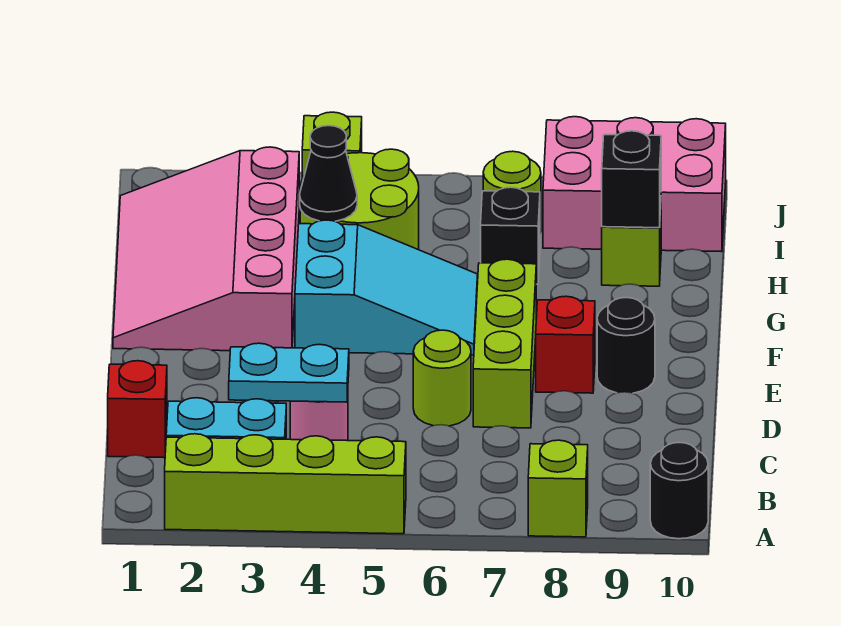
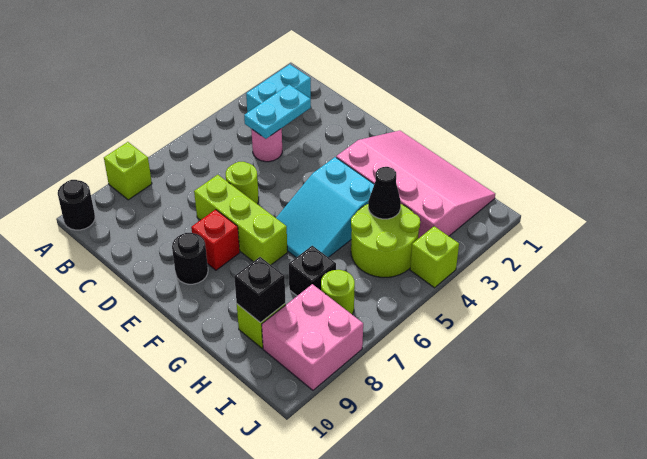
lime 1x4 brick [165,434,406,534] -> none
red 1x1 brick [108,361,167,458] -> none
pink 2x3 brick [543,117,726,252] -> pink 2x2 brick [262,284,363,390]

